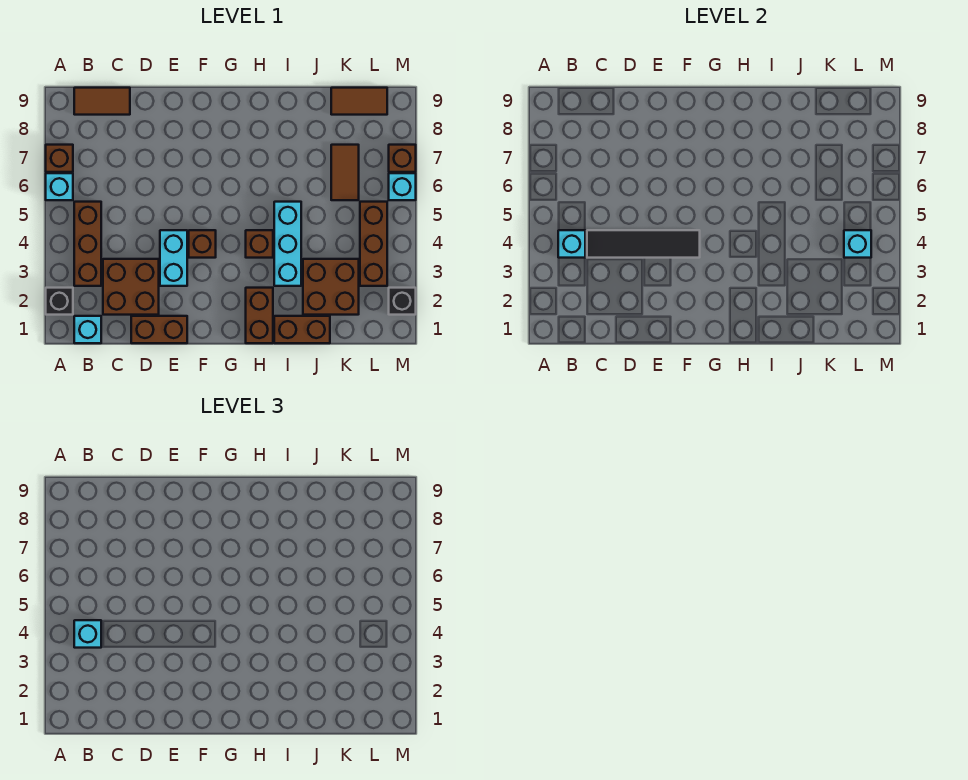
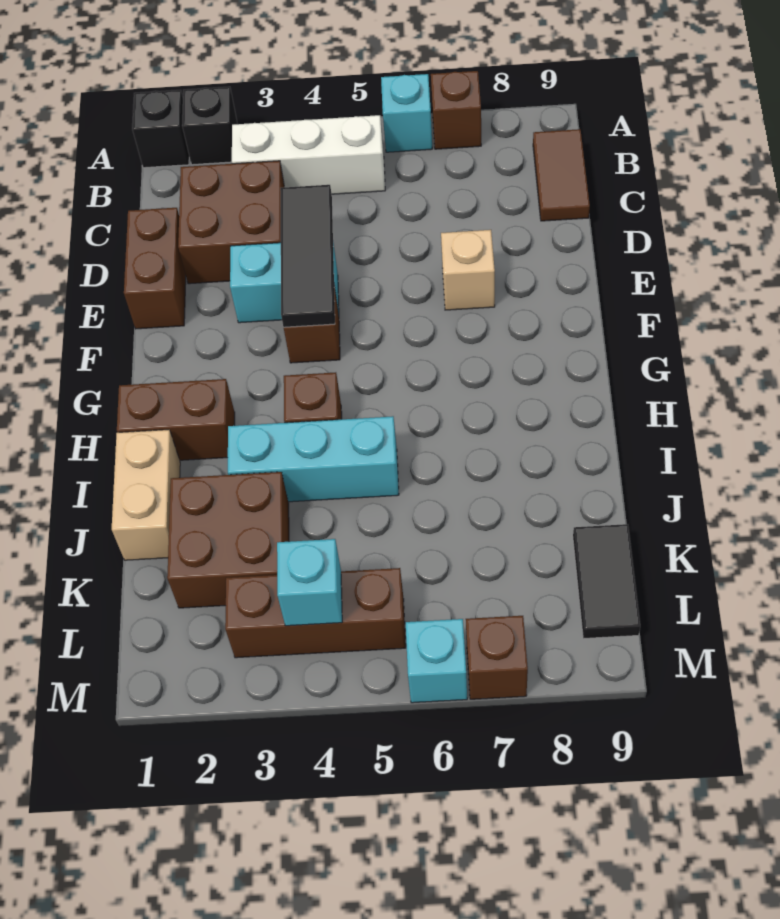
cyan 1x1 brick [74,316,101,343] -> none
brown 1x3 brick [74,202,101,286] -> white 1x3 brick [232,115,385,194]
cyan 1x1 brick [558,230,585,258] -> none
cyan 1x1 brick [74,620,101,648] -> none
black 1x4 tile [587,230,700,258] -> black 1x3 tile [280,185,335,327]
none -> tan 1x1 brick [441,230,495,310]
brown 1x2 brick [274,316,330,343] -> tan 1x2 brick [112,430,180,560]
brown 1x2 tile [331,145,359,200] -> none
brown 1x2 tile [331,88,387,115] -> black 1x2 tile [573,524,640,639]
black 1x1 brick [389,288,416,315] -> black 1x1 brick moved to [132,90,189,168]

